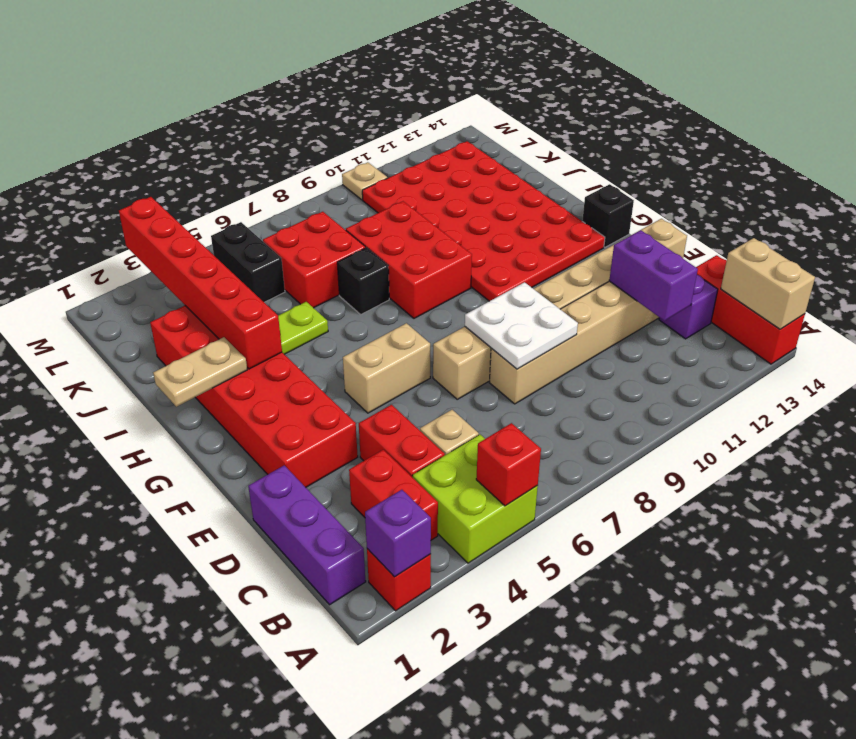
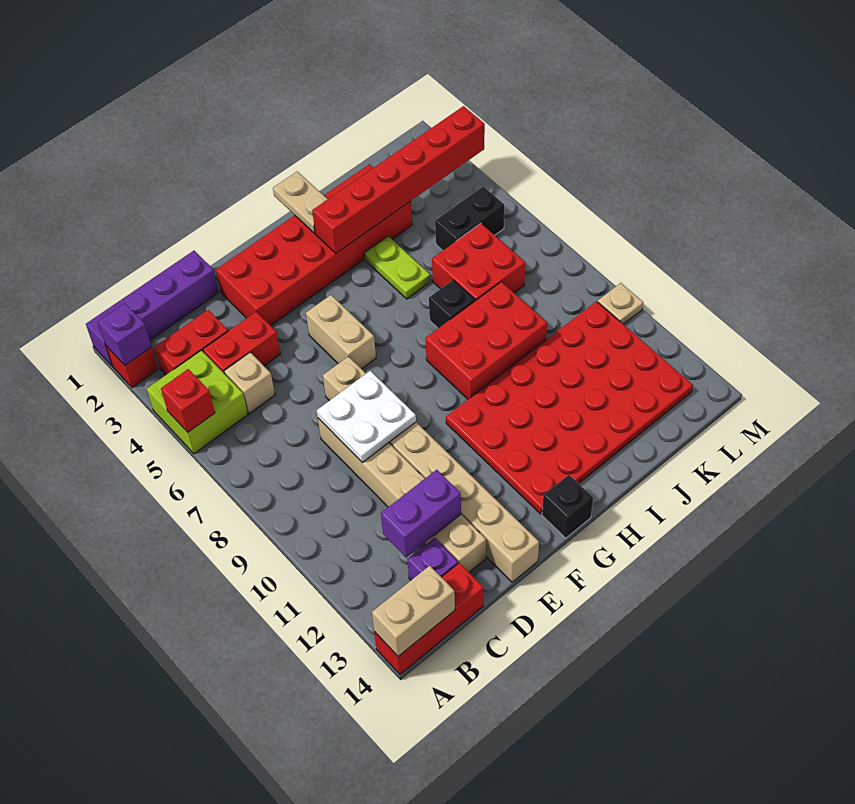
purple 1x3 brick [248,465,366,605] -> purple 1x4 brick [86,251,219,366]

